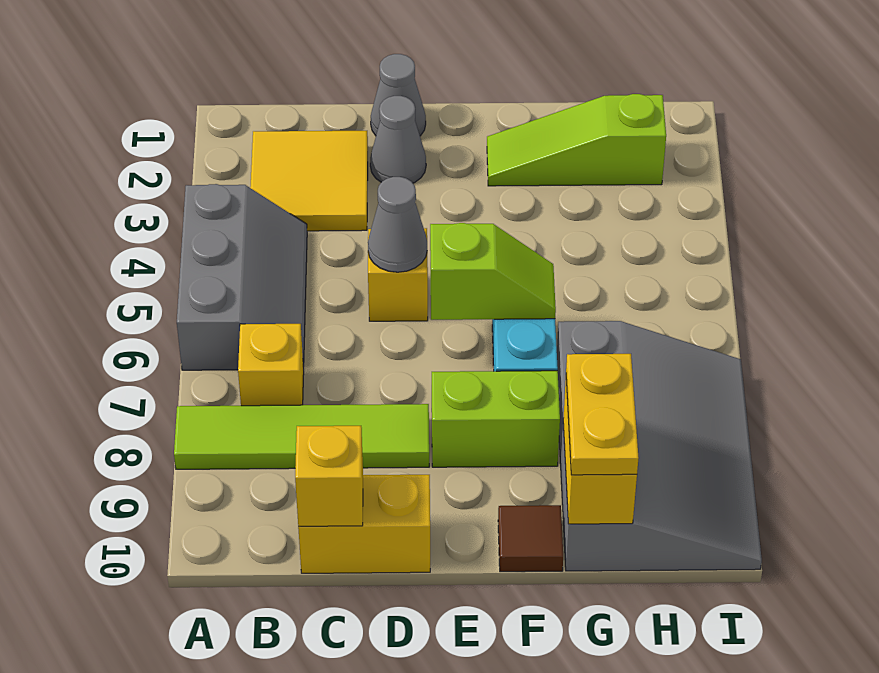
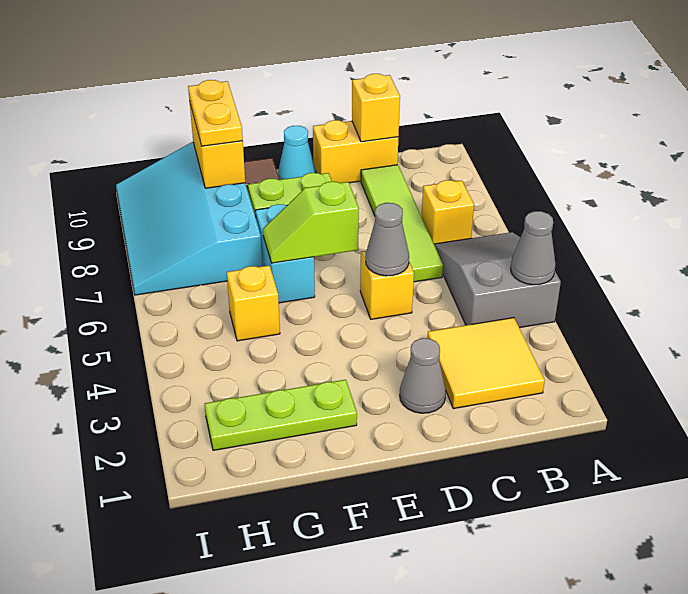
grey 2x3 slope [177,184,307,370] -> grey 2x3 slope turned to [434,232,561,328]
lime 1x4 tile [174,404,429,469] -> lime 1x4 tile turned to [361,165,443,282]
grey 1x1 cone [371,54,426,136] -> grey 1x1 cone moved to [511,211,556,285]
none -> cyan 1x1 cone [278,126,316,180]
lime 1x3 slope [487,94,666,186] -> lime 1x3 plate [205,380,357,450]
none -> yellow 1x1 brick [227,265,280,341]
grey 3x4 slope [557,321,762,571] -> cyan 3x4 slope [116,142,263,295]

